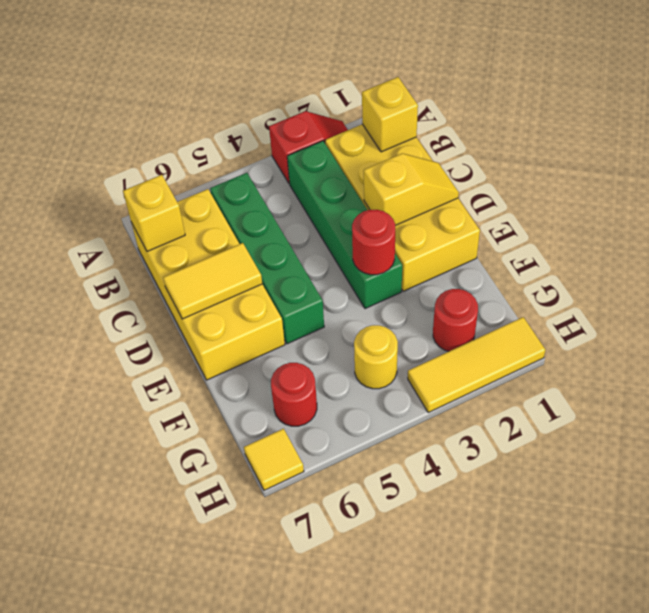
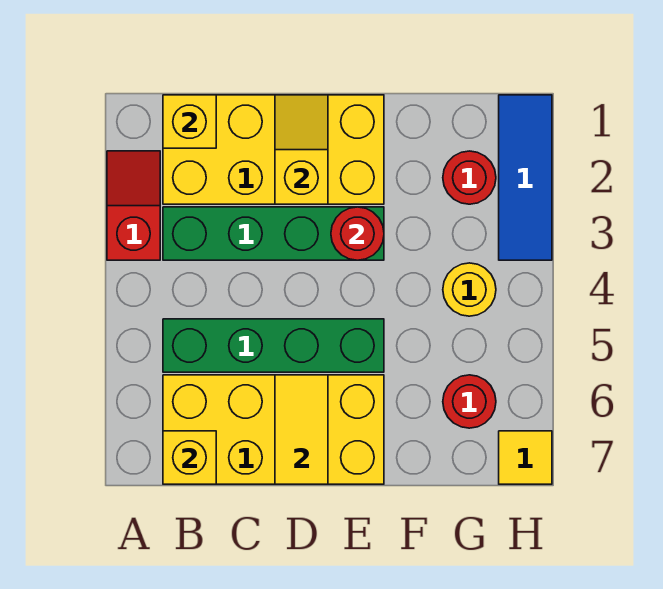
yellow 1x3 tile [408,317,545,412] -> blue 1x3 tile [499,95,552,260]

